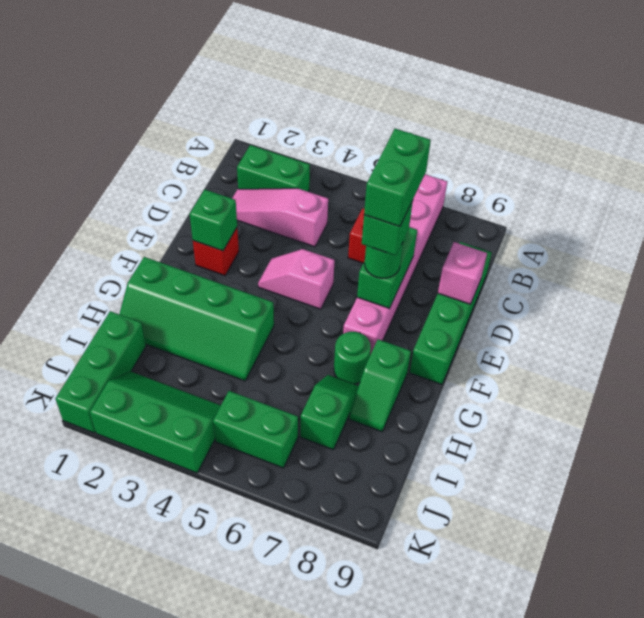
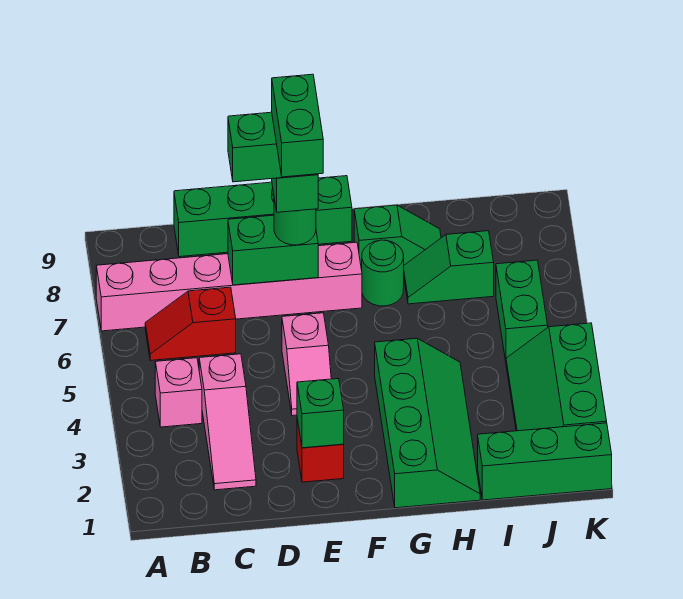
green 1x2 brick [237,145,310,192] -> green 1x2 brick moved to [272,74,323,177]
pink 1x1 brick [438,242,487,304] -> pink 1x1 brick moved to [155,358,202,427]

